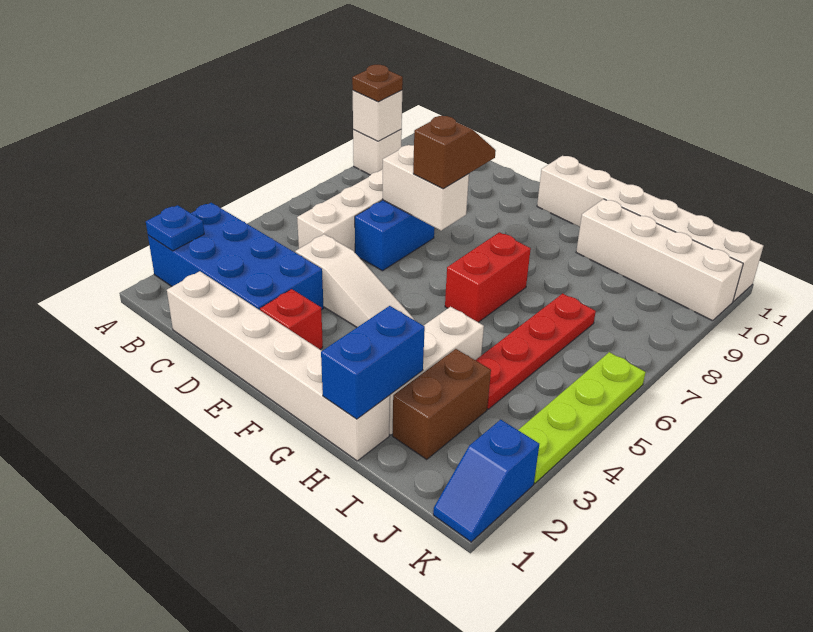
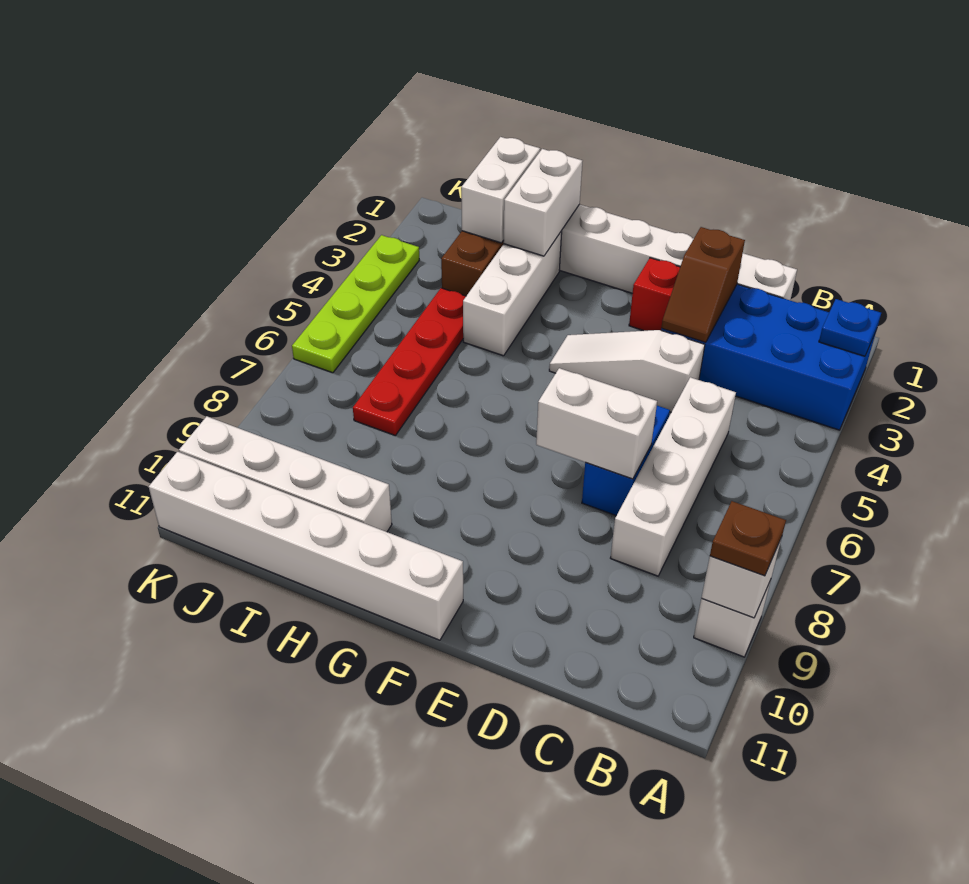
brown 1x2 slope [413,116,496,189] -> brown 1x2 slope moved to [662,227,745,342]
red 1x2 brick [445,232,531,322] -> none
blue 1x2 brick [321,306,425,419] -> white 1x2 brick [503,149,582,256]
none -> white 1x2 brick [461,137,540,243]
blue 1x2 slope [433,420,539,542] -> none

